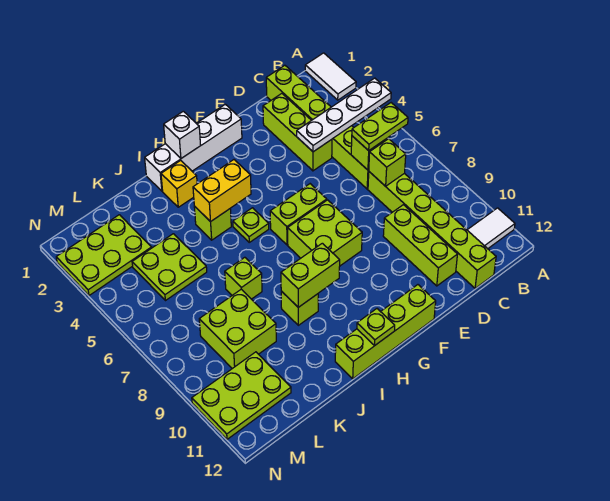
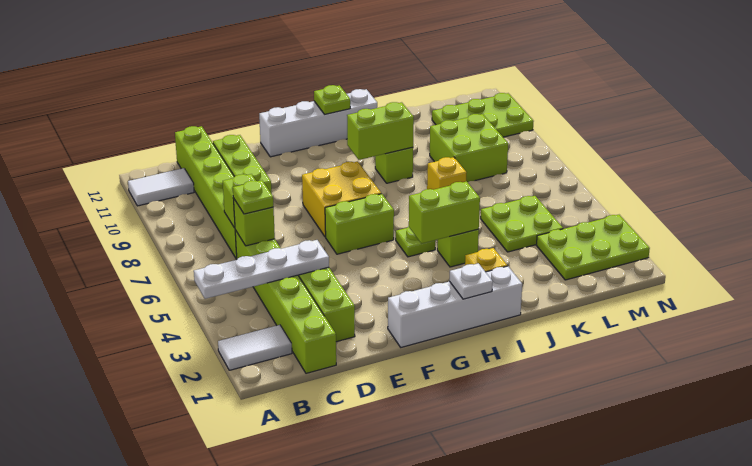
white 1x2 tile [305,53,356,100] -> white 1x2 tile turned to [218,325,292,370]
lime 1x2 plate [352,103,408,151] -> lime 1x1 plate [233,180,273,214]
lime 2x2 brick [288,200,362,266] -> yellow 2x2 brick [302,161,381,237]
lime 1x4 brick [335,285,436,379] -> white 1x4 brick [259,89,377,157]
white 1x1 brick [164,111,201,158] -> white 1x1 plate [449,263,493,299]
yellow 1x2 brick [193,160,251,222] -> lime 1x2 brick [409,181,480,244]
lime 1x1 brick [225,257,262,299] -> yellow 1x1 brick [427,157,467,190]

